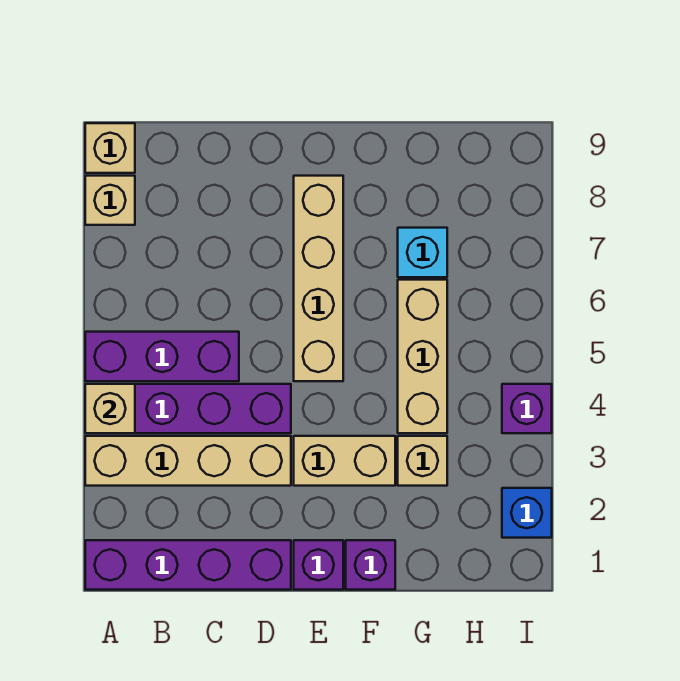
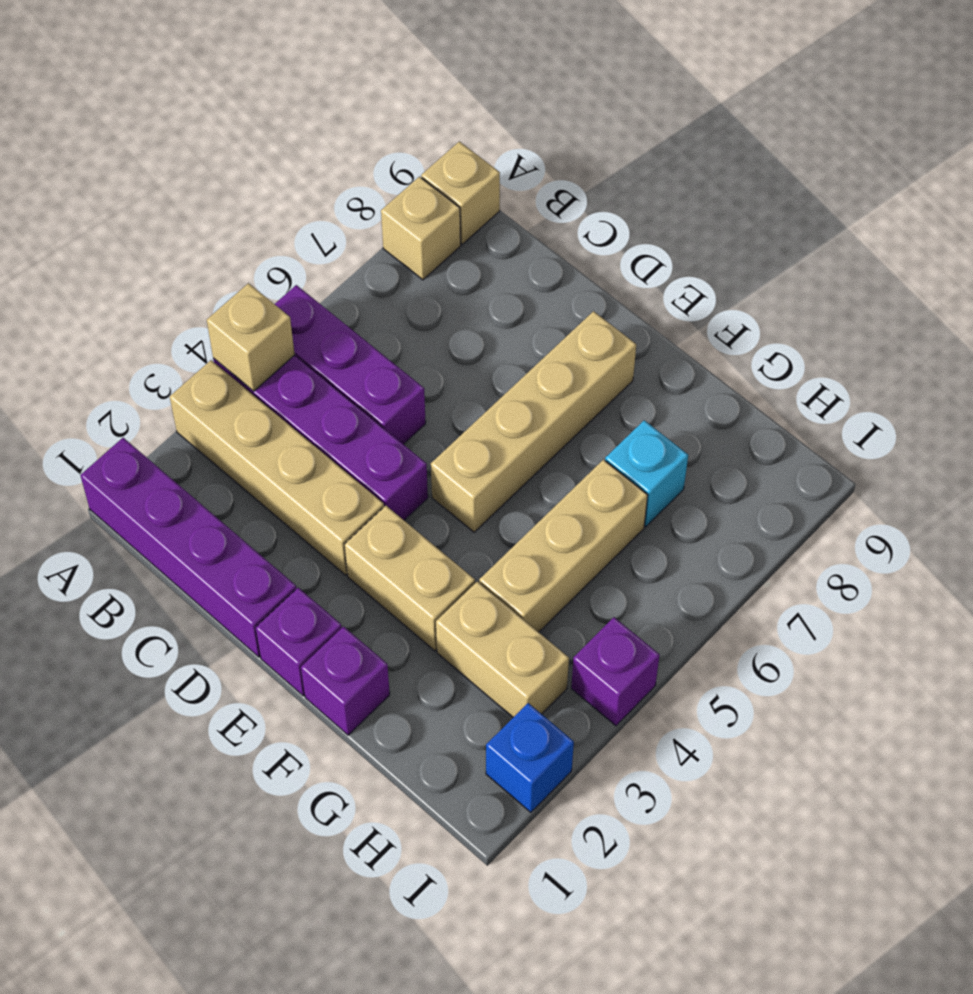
tan 1x1 brick [398,436,447,486] -> tan 1x2 brick [436,582,569,717]

